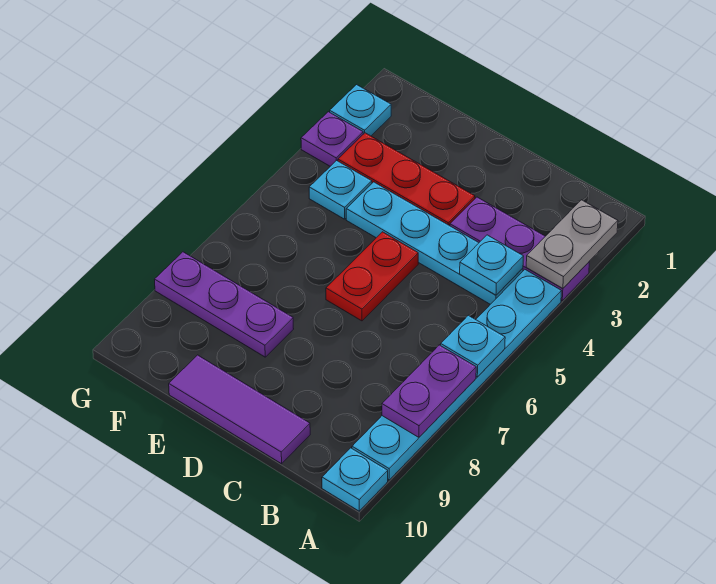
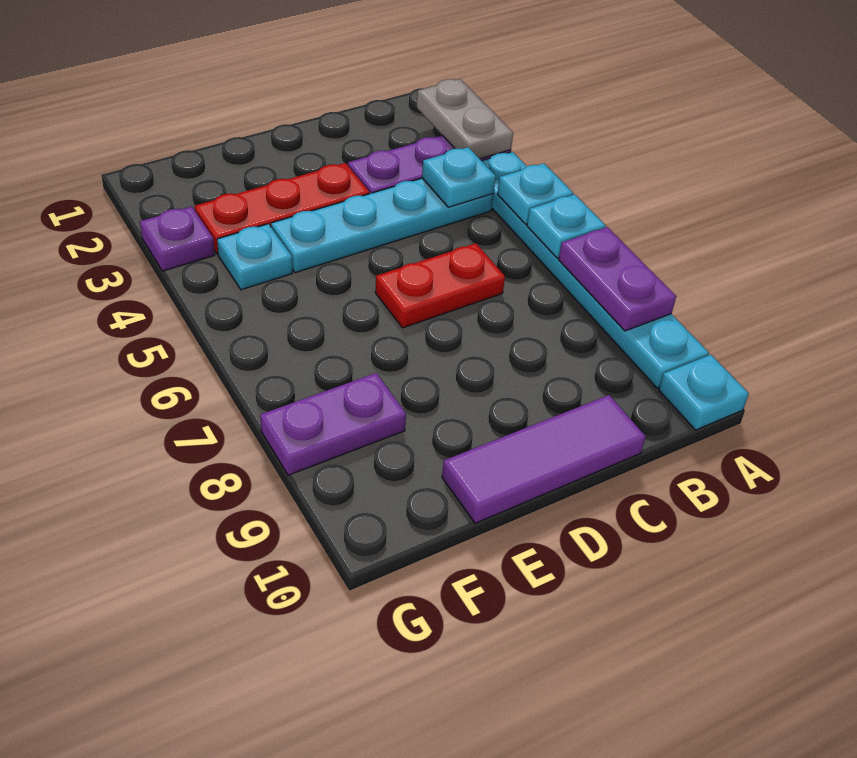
red 1x2 plate [326,232,418,321] -> red 1x2 plate turned to [375,243,505,328]
purple 1x3 plate [155,252,293,357] -> purple 1x2 plate [260,373,406,475]
cyan 1x1 plate [330,85,391,136] -> cyan 1x1 plate moved to [497,163,573,224]

